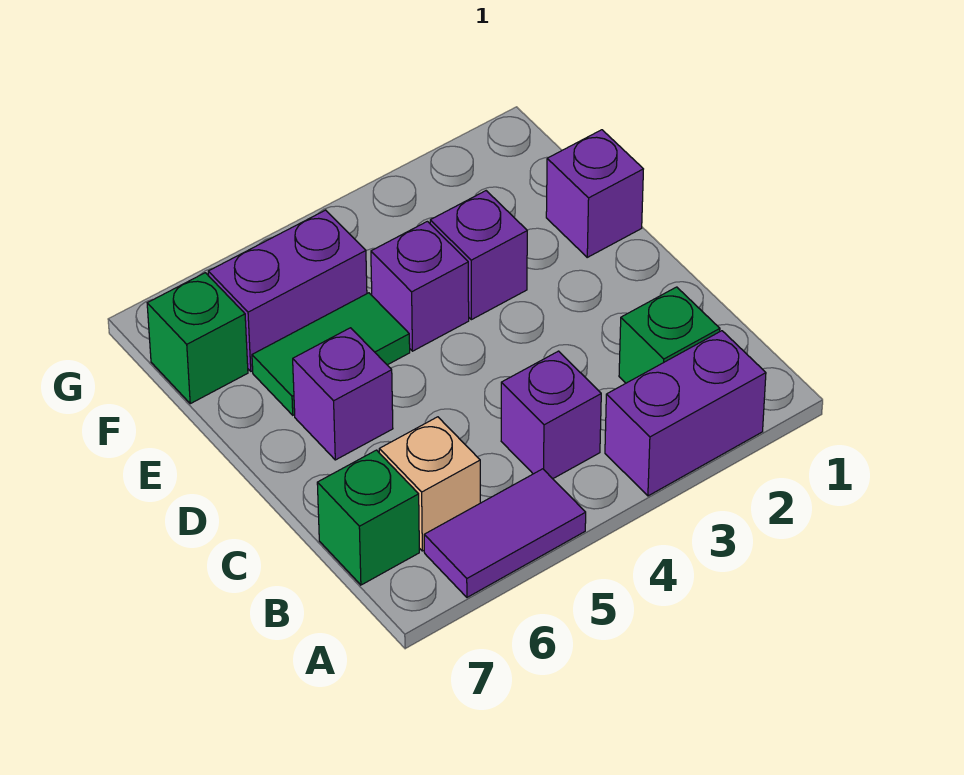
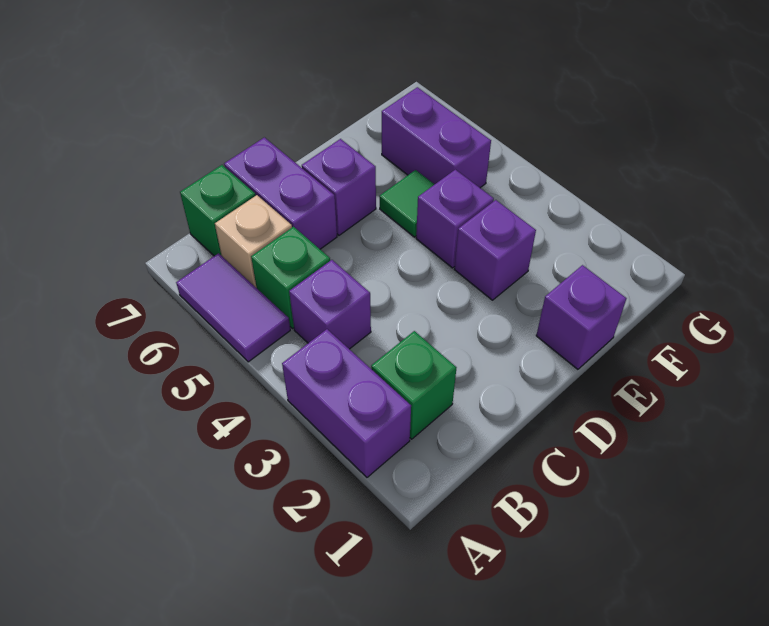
none -> purple 1x2 brick [224,137,337,249]
green 1x2 tile [252,293,410,415] -> green 1x1 tile [380,170,435,237]
green 1x1 brick [147,273,248,404] -> green 1x1 brick moved to [251,227,330,328]

